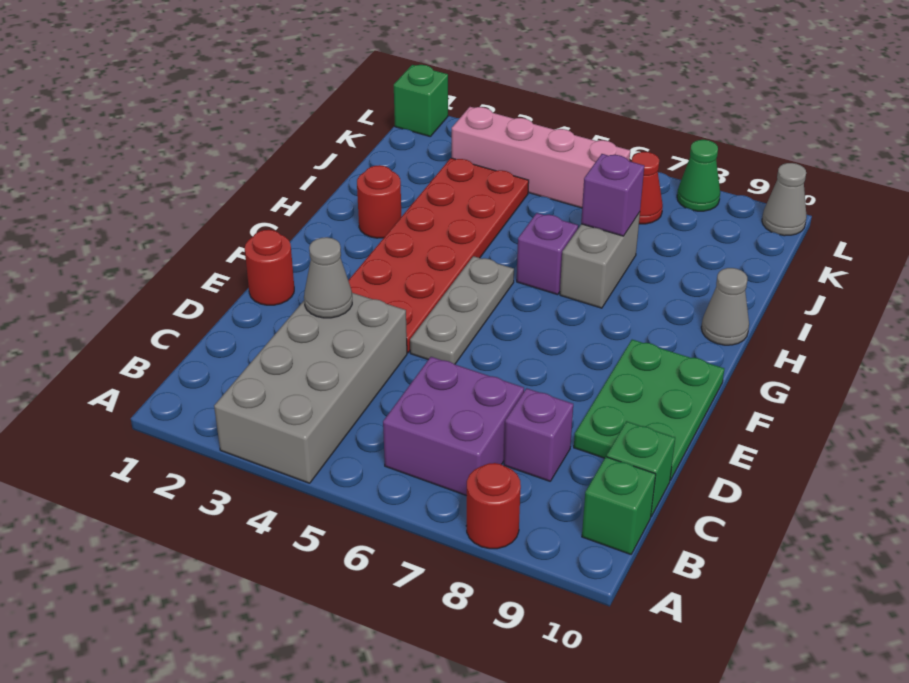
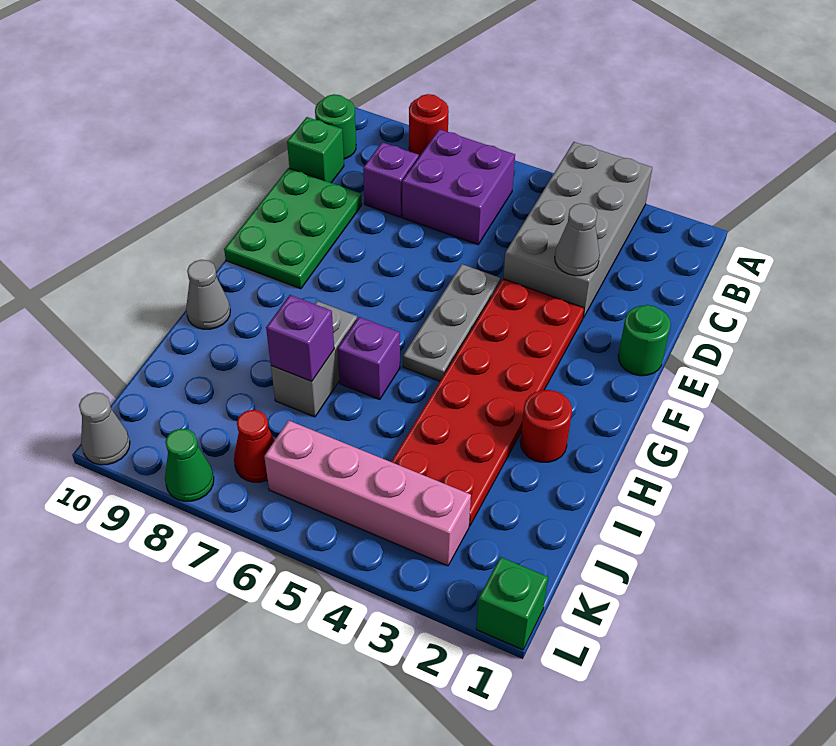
green 1x1 brick [582,457,656,554] -> green 1x1 round brick [315,94,356,159]
red 1x1 round brick [245,230,294,305] -> green 1x1 round brick [618,305,671,376]

